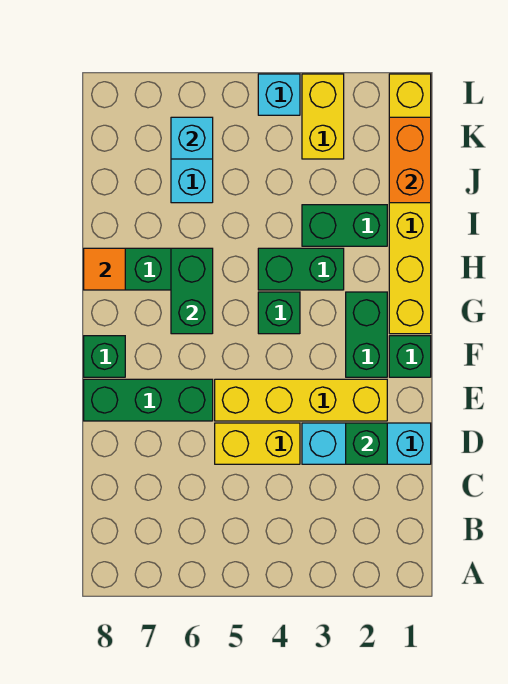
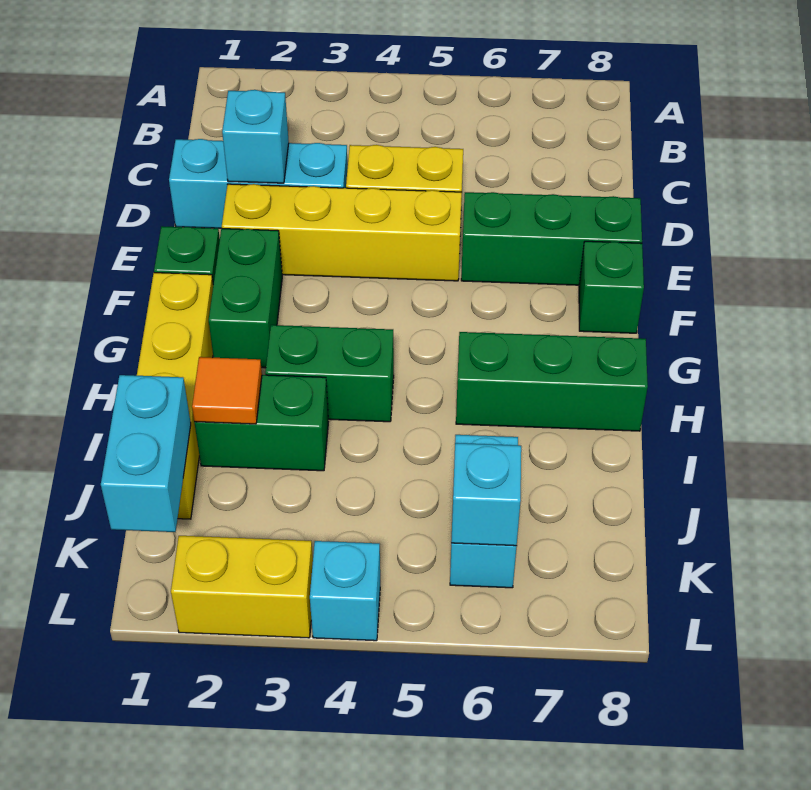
green 1x1 brick [346,423,387,464] -> cyan 1x1 brick [222,90,289,183]
yellow 1x6 brick [389,74,431,334] -> yellow 1x4 brick [137,273,213,519]
green 1x1 brick [258,292,300,334] -> none
green 1x2 brick [171,248,213,334] -> none
orange 1x1 tile [84,248,125,290] -> orange 1x1 tile moved to [192,357,262,424]
orange 1x2 brick [389,117,431,203] -> cyan 1x2 brick [101,375,191,532]
yellow 1x2 brick [302,74,344,159] -> yellow 1x2 brick turned to [171,536,313,638]

